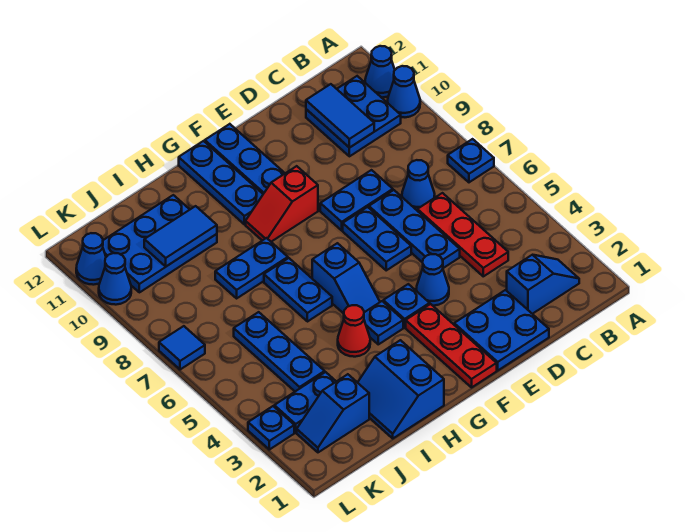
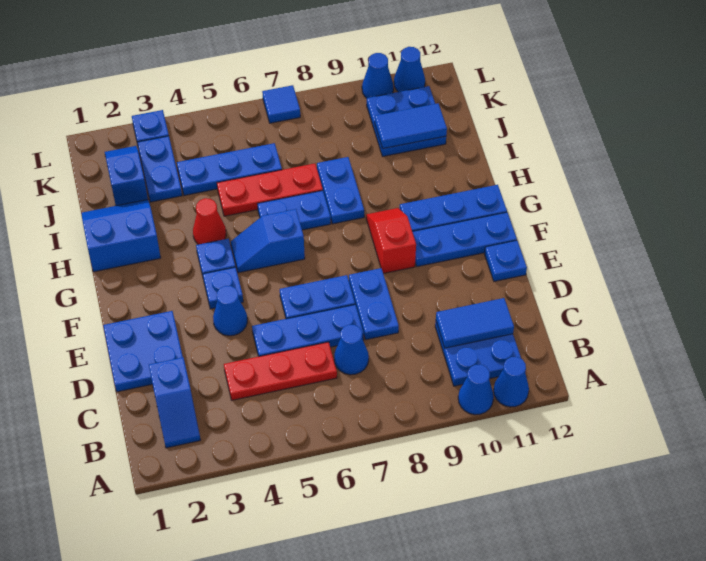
blue 1x1 plate [448,139,494,182] -> blue 1x1 plate moved to [485,240,527,281]
red 1x3 plate [406,304,497,387] -> red 1x3 plate moved to [217,164,323,216]
blue 2x3 plate [103,195,217,292] -> blue 2x2 plate [367,86,446,156]
blue 1x2 tile [144,206,217,266] -> blue 1x2 tile turned to [375,104,447,148]

